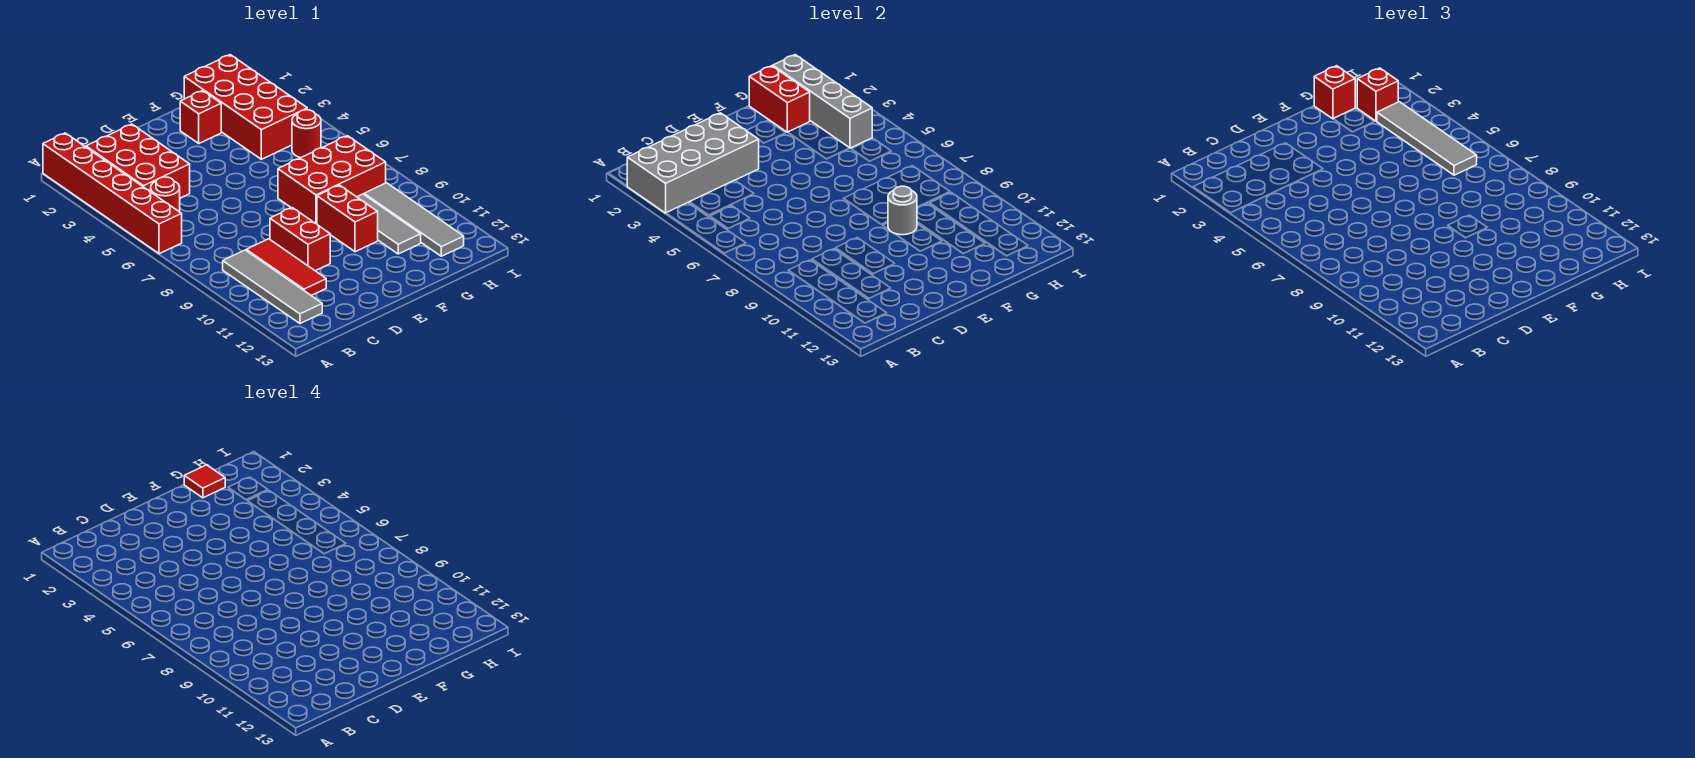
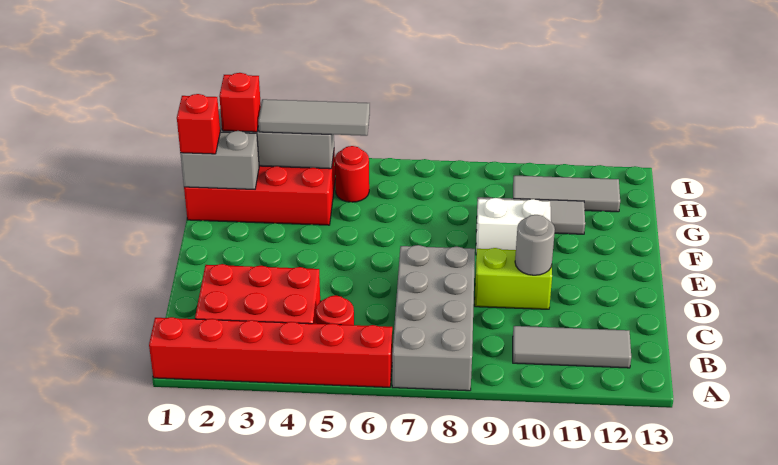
grey 2x4 brick [627,113,759,213] -> grey 2x4 brick moved to [392,245,475,391]
grey 1x4 tile [223,250,322,324] -> grey 1x3 tile [513,326,631,368]
red 1x3 tile [246,239,326,295] -> none
red 1x2 brick [270,208,330,271] -> lime 1x2 brick [475,248,552,309]
red 1x1 brick [180,91,221,143] -> none
red 2x3 brick [278,136,386,224] -> none
red 1x2 brick [317,185,378,252] -> white 1x2 brick [476,198,551,254]
grey 1x1 round brick [888,186,917,235] -> grey 1x1 round brick moved to [515,215,555,275]
red 1x2 brick [749,66,810,132] -> grey 1x2 brick [180,131,259,189]
red 1x1 tile [184,465,225,498] -> none
grey 1x4 tile [1377,102,1477,175] -> grey 1x3 tile [258,99,370,136]
grey 1x4 tile [364,183,464,256] -> grey 1x3 tile [513,176,620,212]

